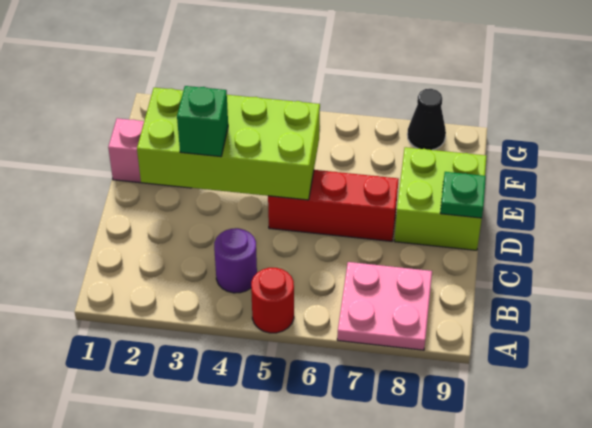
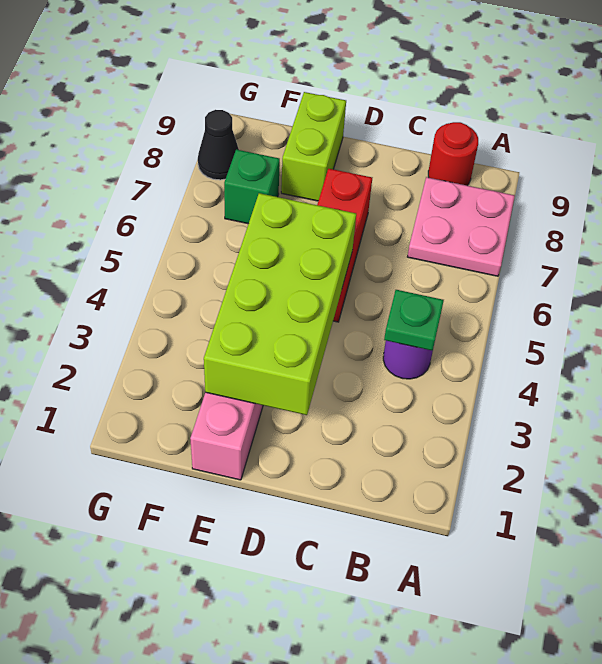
red 1x1 round brick [251,268,294,333] -> red 1x1 round brick moved to [428,122,478,185]
green 1x1 brick [177,86,228,157] -> green 1x1 brick moved to [224,150,280,224]
lime 2x2 brick [394,147,486,250] -> lime 1x2 brick [281,92,346,201]
green 1x1 plate [440,172,486,218] -> green 1x1 plate moved to [384,290,444,351]

